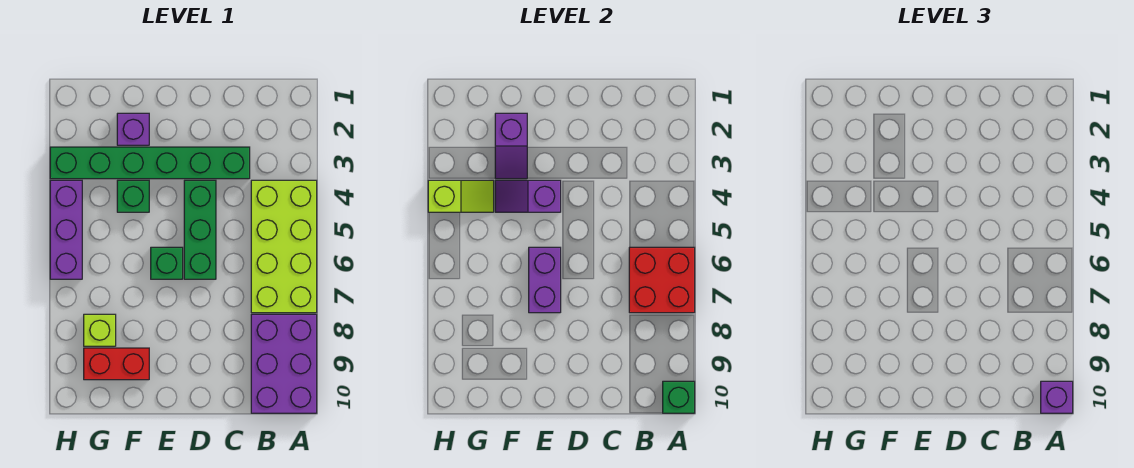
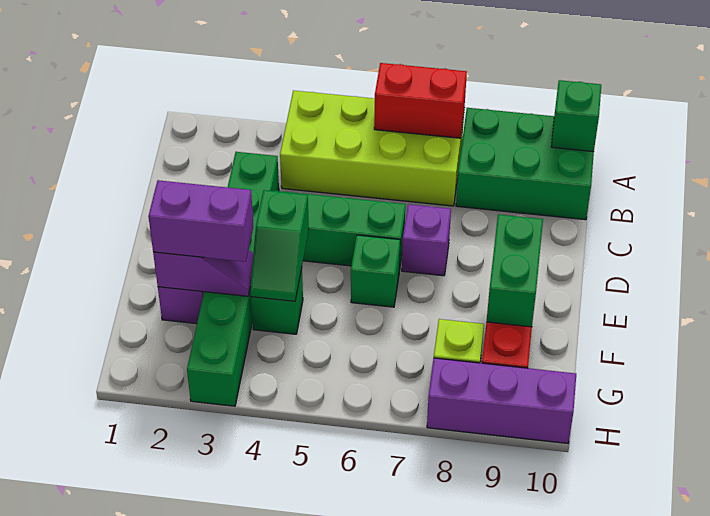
red 2x2 brick [629,247,695,313] -> red 1x2 brick [374,63,467,138]
purple 2x3 brick [251,314,317,413] -> green 2x3 brick [456,108,594,220]
purple 1x1 brick [1041,381,1073,413] -> purple 1x1 brick moved to [402,204,451,276]
purple 1x2 slope [495,180,561,212] -> green 1x2 slope [250,190,309,301]
purple 1x2 brick [529,247,561,313] -> purple 1x2 brick moved to [148,180,253,262]
none -> green 1x2 brick [487,214,543,327]
lime 1x2 slope [428,180,494,212] -> none
purple 1x3 brick [50,180,82,279] -> purple 1x3 brick moved to [427,358,576,443]

